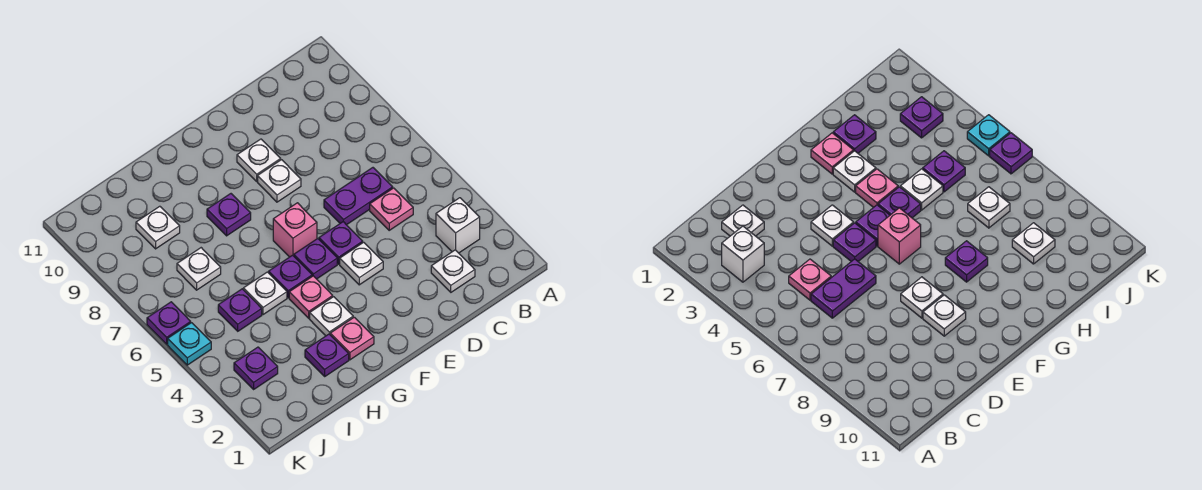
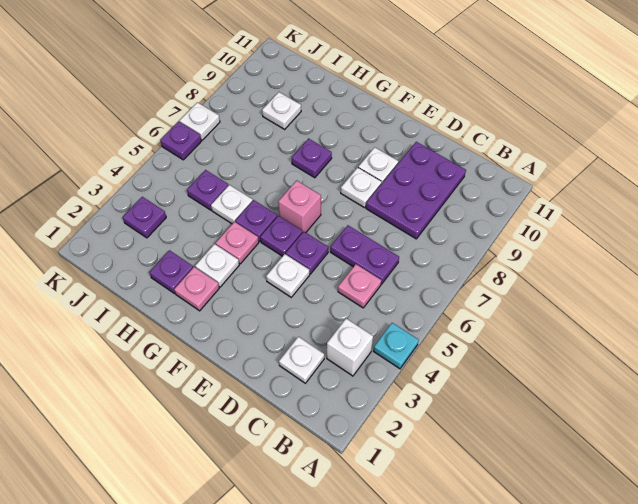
none -> purple 2x3 plate [366,142,466,239]
white 1x1 plate [177,248,221,290] -> white 1x1 plate moved to [180,102,220,140]
cyan 1x1 plate [168,323,211,365] -> cyan 1x1 plate moved to [374,323,419,369]

